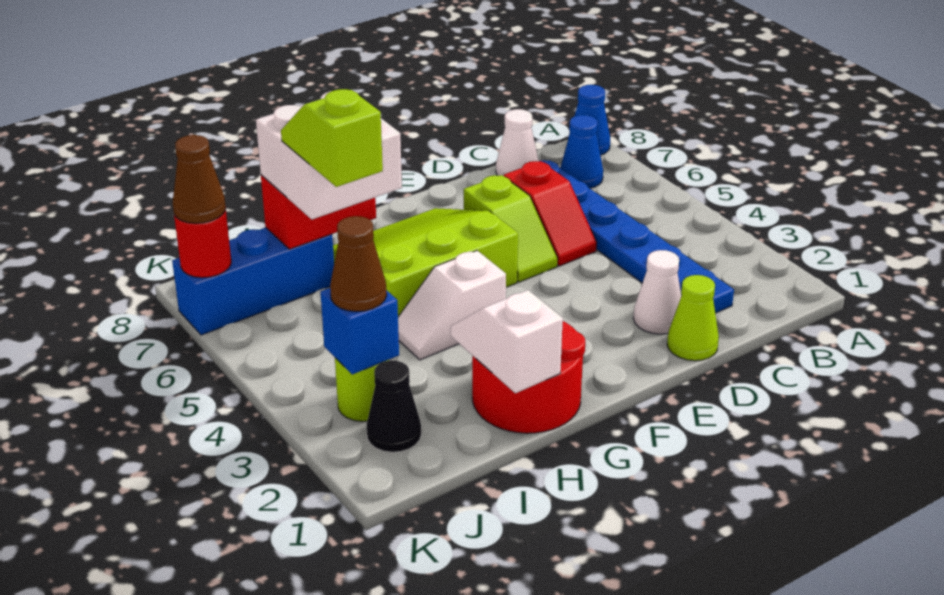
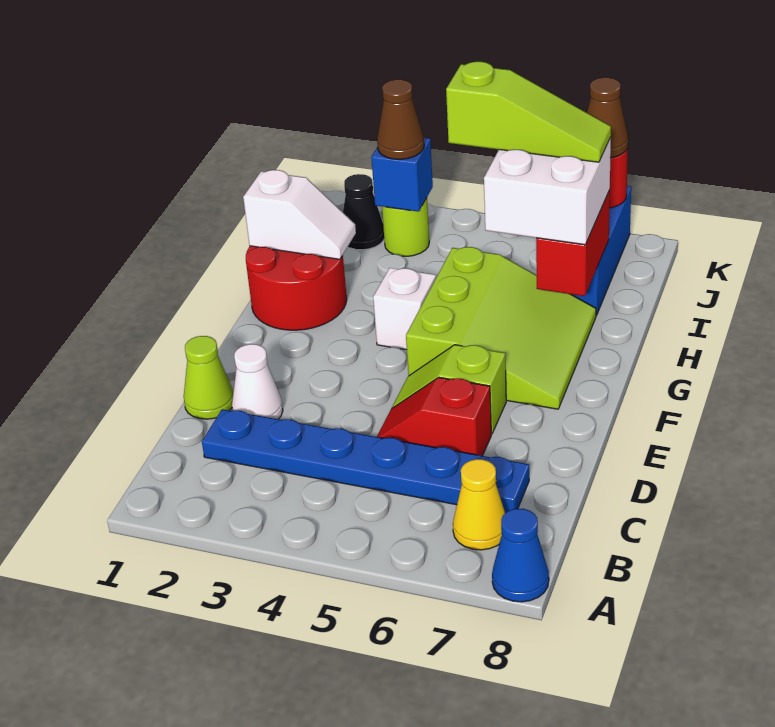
blue 1x1 cone [560,115,603,188] -> yellow 1x1 cone [453,459,505,550]
white 1x1 cone [496,109,538,176] -> none
lime 1x2 slope [281,89,383,187] -> lime 1x3 slope [446,62,611,162]

